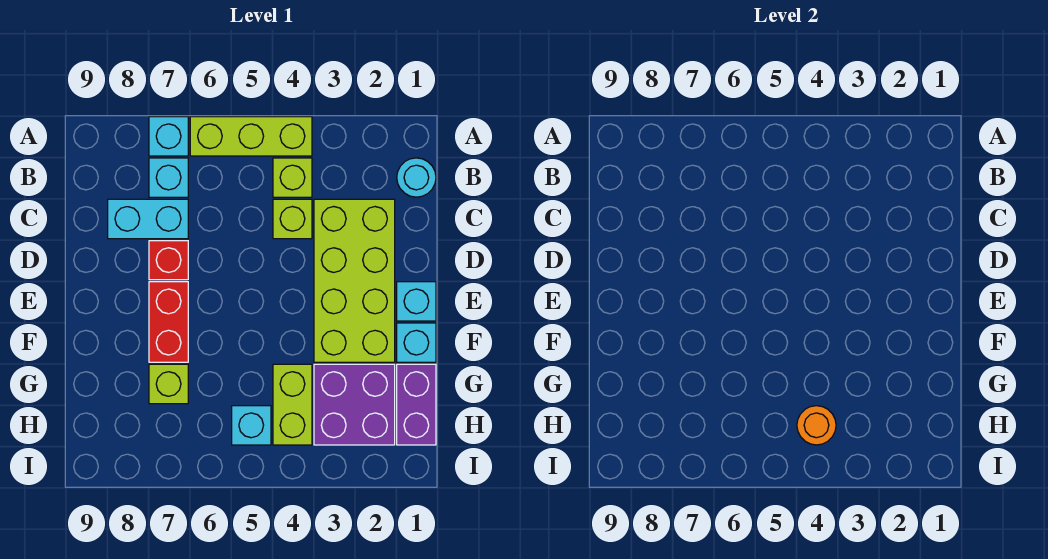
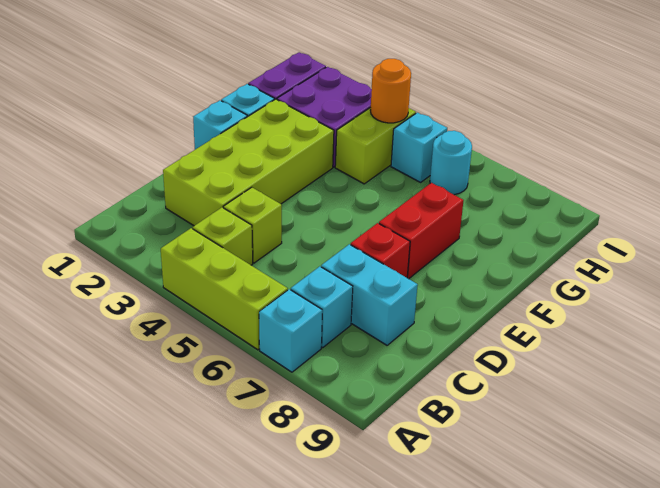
cyan 1x1 round brick [397,158,436,197] -> cyan 1x1 round brick moved to [430,131,472,195]
lime 1x1 brick [149,364,188,404] -> none

